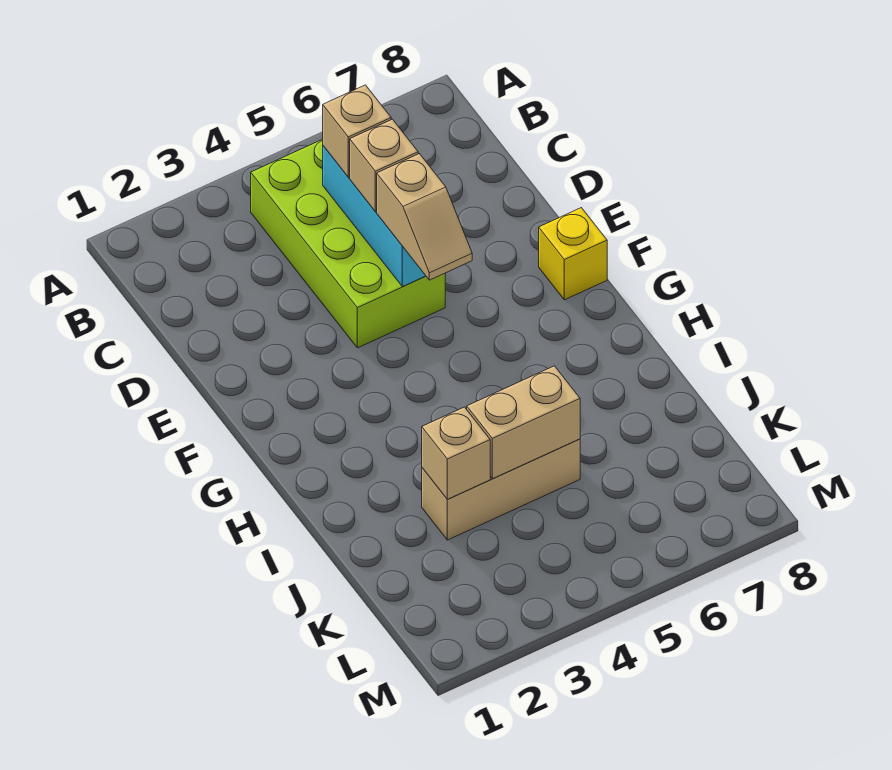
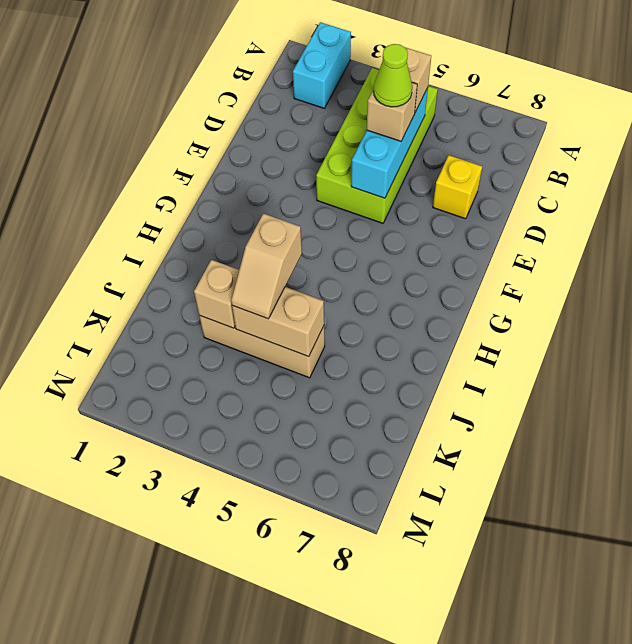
none -> cyan 1x2 brick [293,22,351,108]
none -> lime 1x1 cone [374,44,412,107]
tan 1x2 slope [377,154,472,280] -> tan 1x2 slope moved to [231,214,302,319]
yellow 1x1 brick [539,208,607,300] -> yellow 1x1 brick moved to [433,155,482,219]

